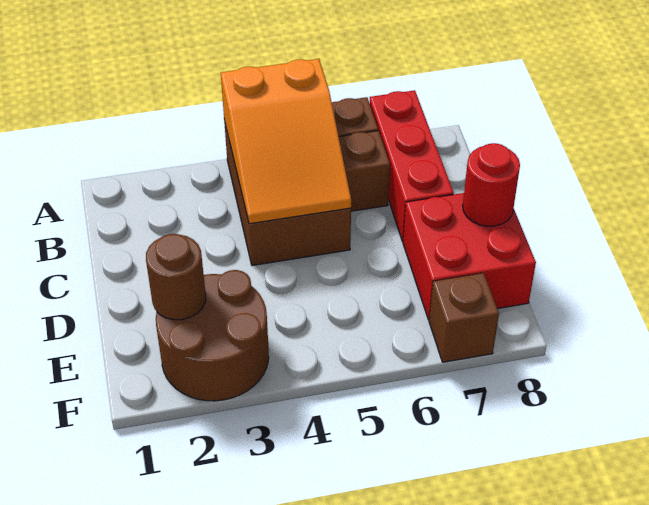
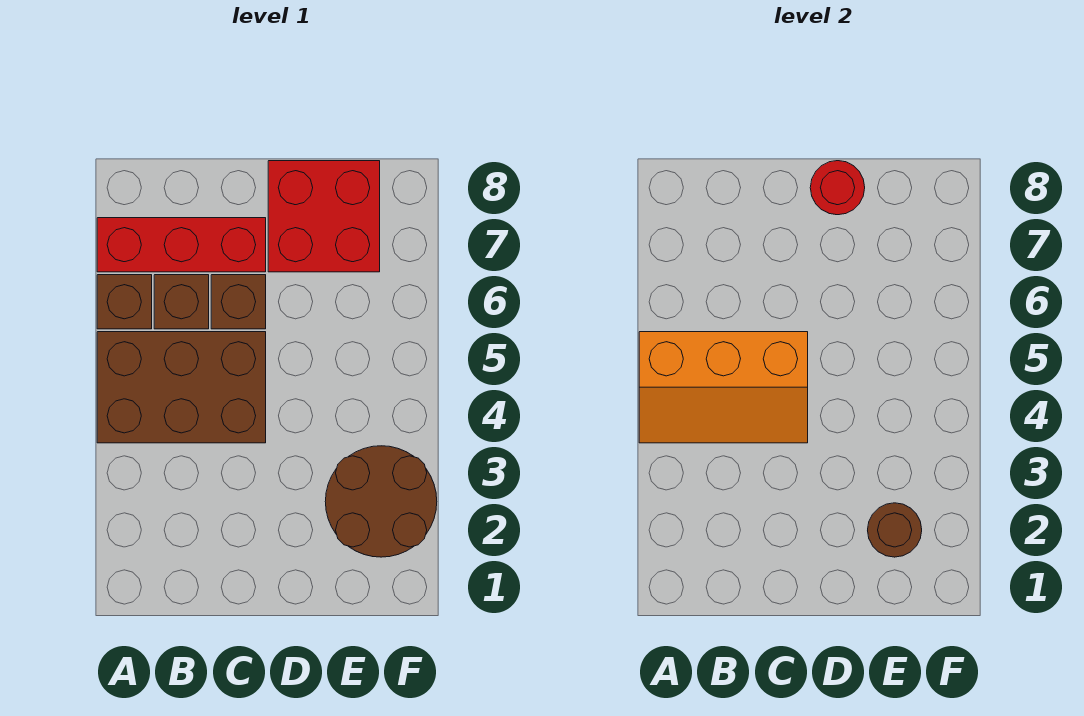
orange 2x3 slope [221,59,351,224] -> orange 2x3 slope turned to [639,332,808,443]
brown 1x1 brick [429,273,499,362] -> brown 1x1 brick moved to [211,275,266,329]

